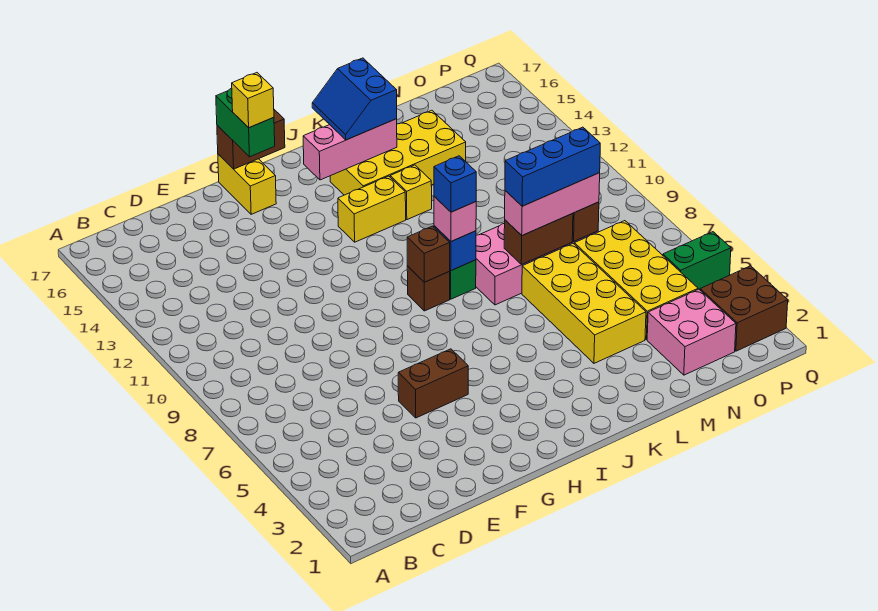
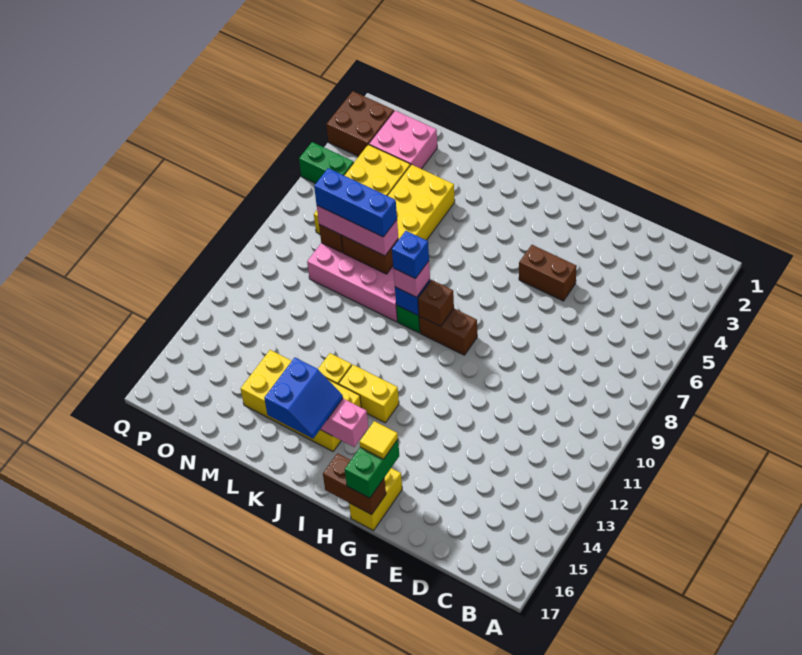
yellow 1x1 brick [232,73,274,128] -> yellow 1x1 tile [360,421,398,459]
brown 1x1 brick [407,266,450,311] -> brown 1x2 brick [419,309,477,355]

